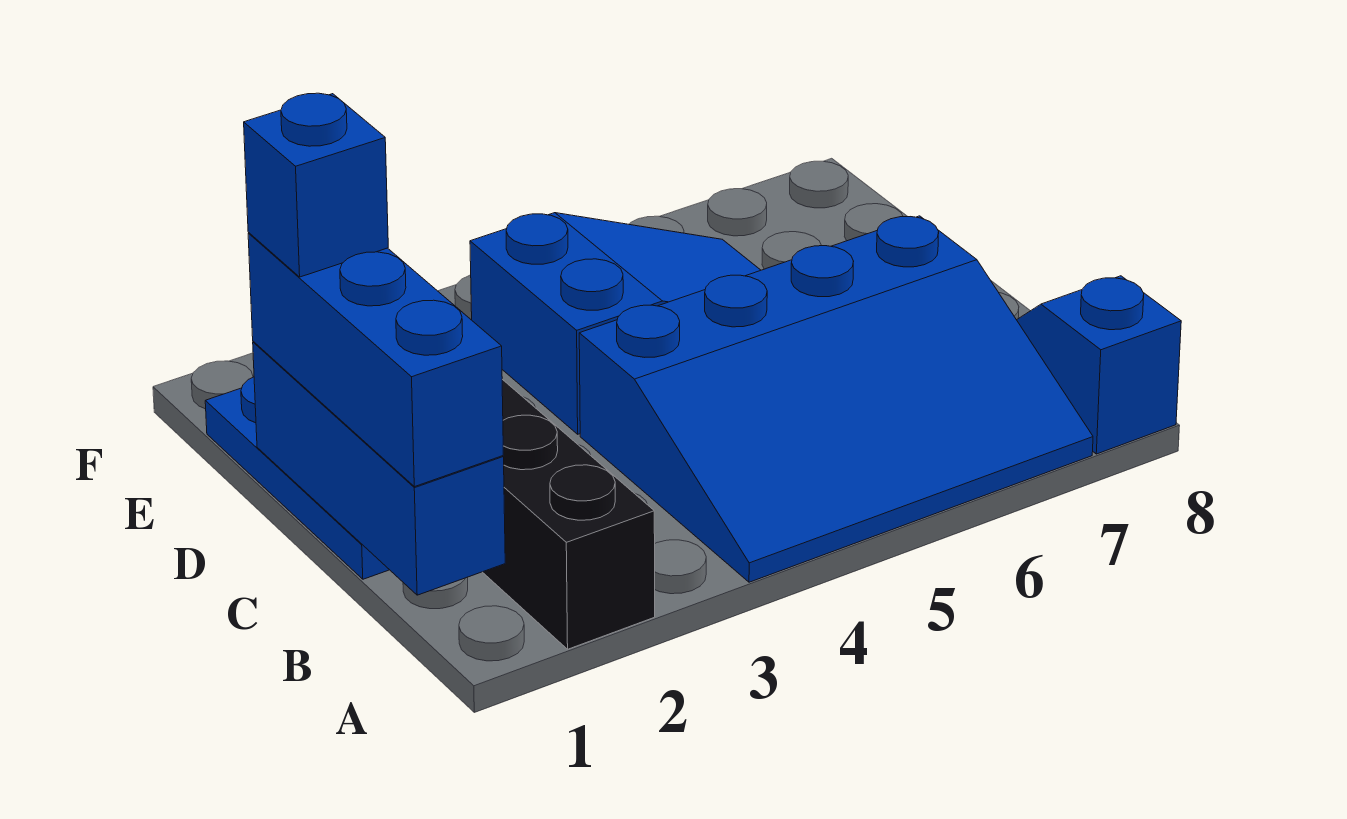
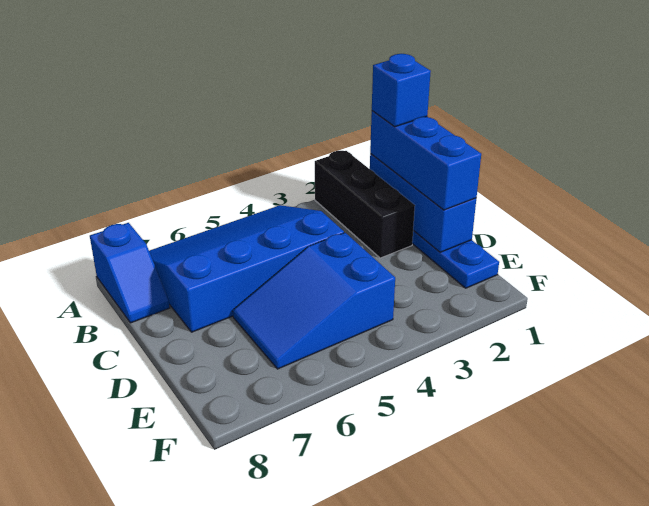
blue 1x1 brick [244,93,388,277] -> blue 1x1 brick moved to [372,54,431,127]

